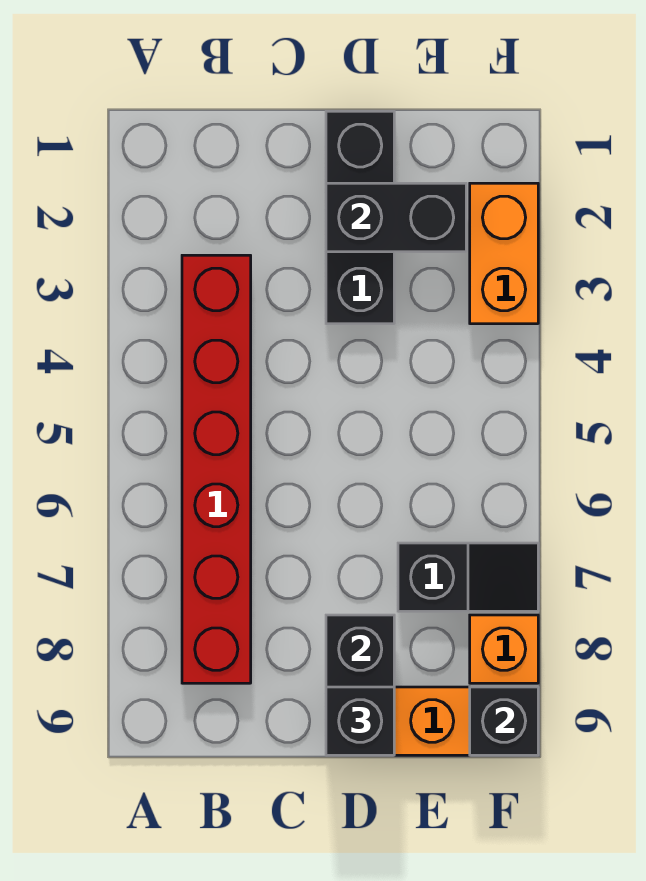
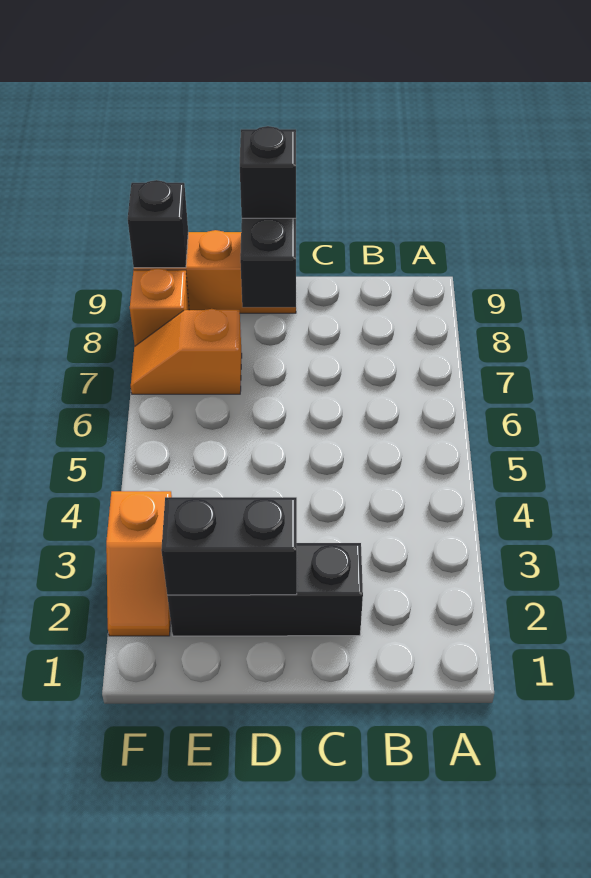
red 1x6 brick [182,255,251,683] -> none
black 1x3 brick [326,111,394,324] -> black 1x3 brick turned to [167,543,363,636]
black 1x2 slope [398,543,538,611] -> orange 1x2 slope [131,309,242,394]
orange 1x2 brick [470,183,538,324] -> orange 1x2 slope [106,491,172,636]

